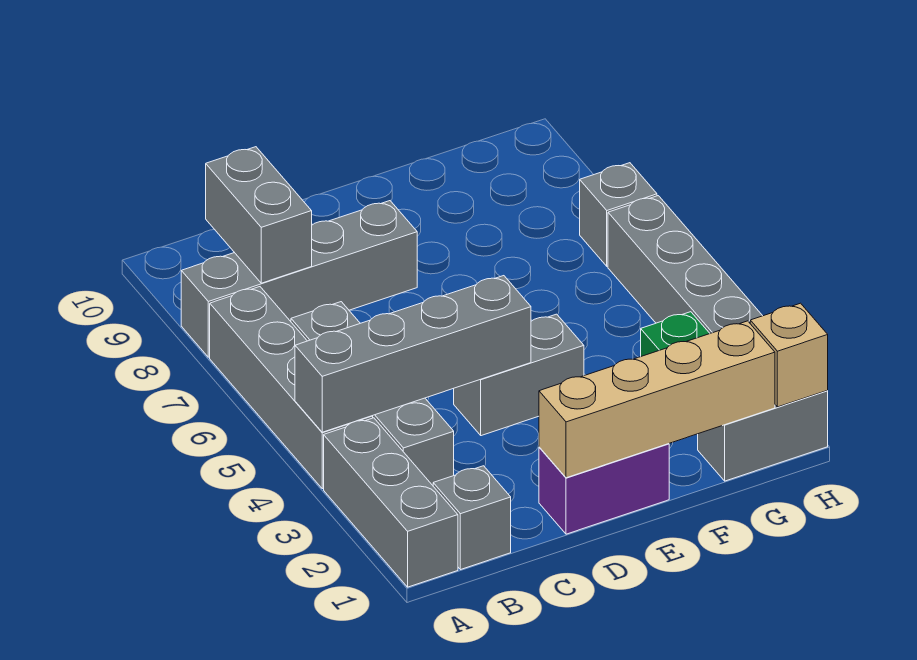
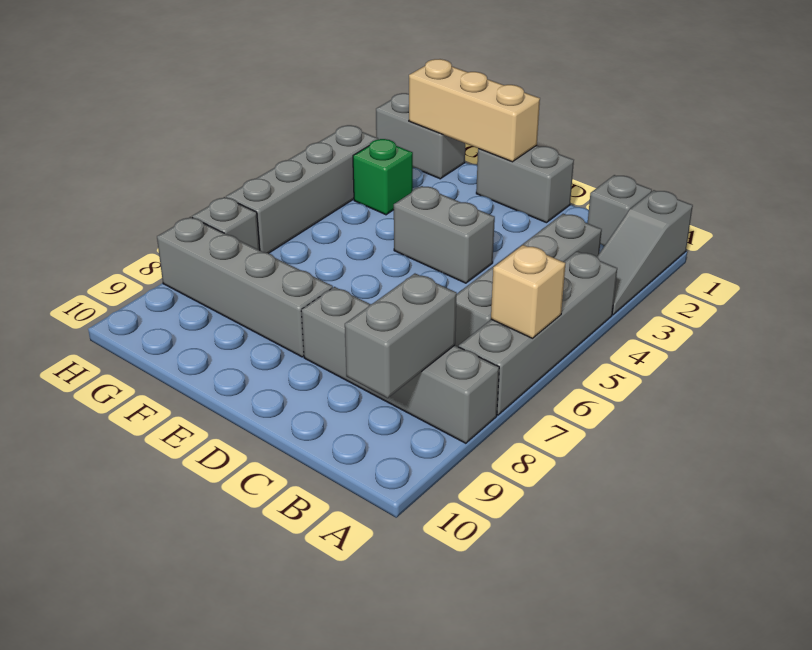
grey 1x3 brick [324,418,458,587] -> grey 1x3 slope [597,190,693,315]
grey 1x4 brick [295,276,531,432] -> grey 1x4 brick moved to [157,217,333,357]
purple 1x2 brick [539,444,669,534] -> grey 1x2 brick [476,145,574,223]
tan 1x4 brick [539,321,775,478] -> tan 1x3 brick [409,59,540,162]
tan 1x1 brick [750,303,828,407] -> tan 1x1 brick moved to [491,245,566,338]

